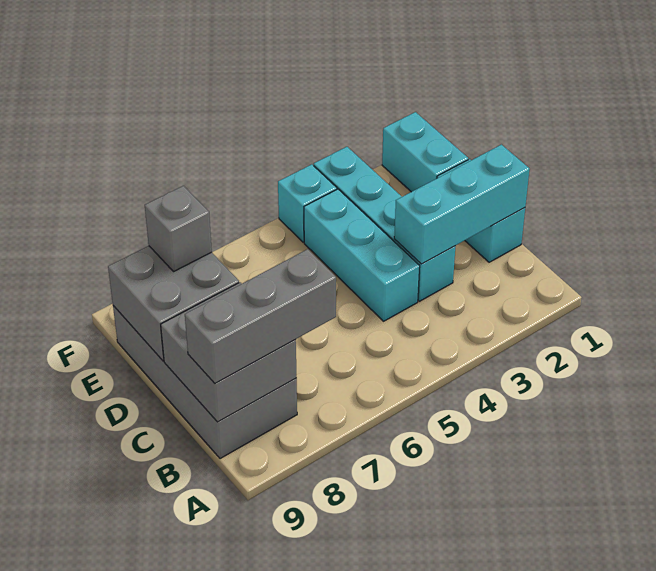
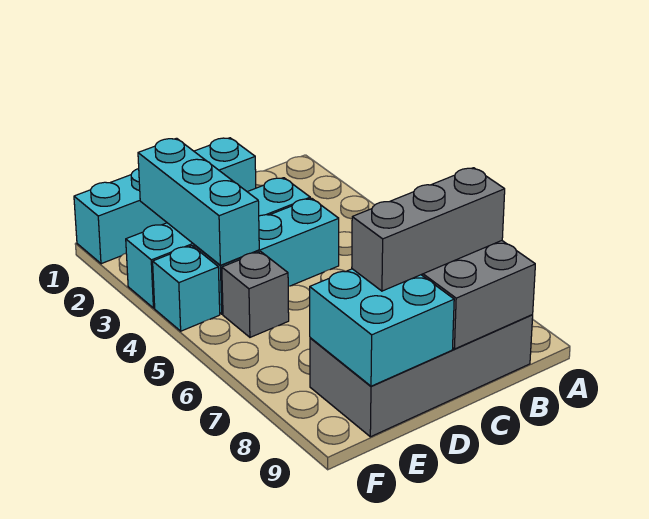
grey 1x3 brick [185,249,336,383] -> grey 1x3 brick turned to [352,168,505,291]
cyan 1x3 brick [394,145,529,264] -> cyan 1x3 brick moved to [138,138,259,265]
grey 2x2 brick [108,246,239,361] -> cyan 2x2 brick [310,269,454,386]
grey 1x1 brick [145,186,212,271] -> grey 1x1 brick moved to [222,251,289,337]

